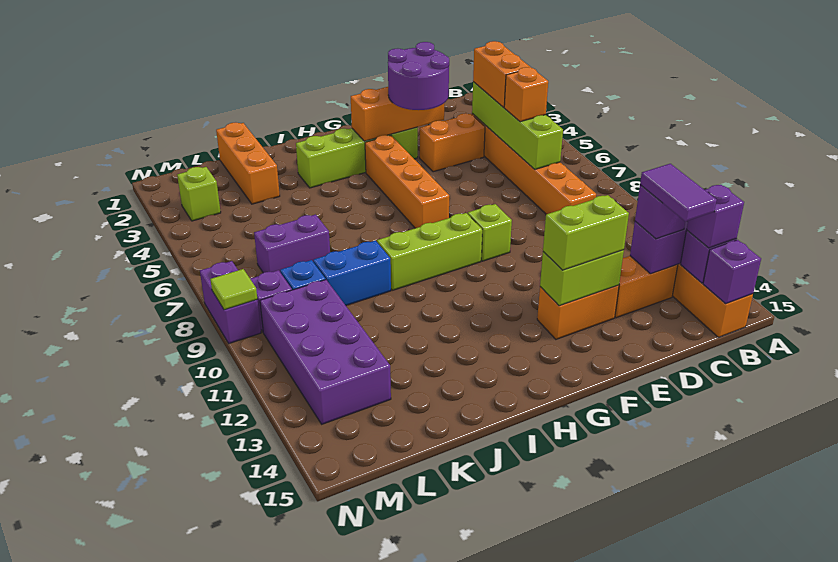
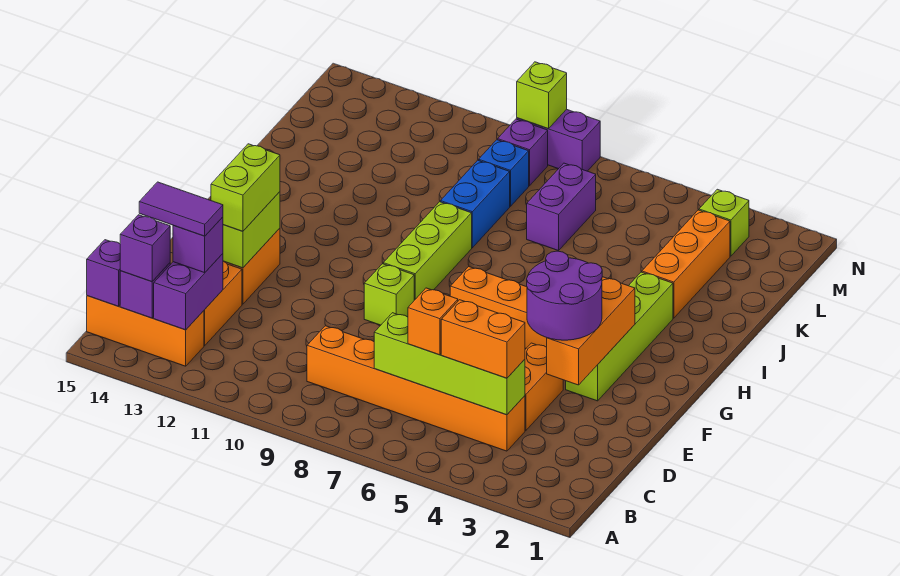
orange 1x3 brick [216,122,280,204] -> orange 1x3 brick turned to [642,210,730,318]
purple 2x4 brick [260,280,391,424] -> none
lime 1x1 tile [210,269,257,310] -> lime 1x1 brick [517,62,567,129]

